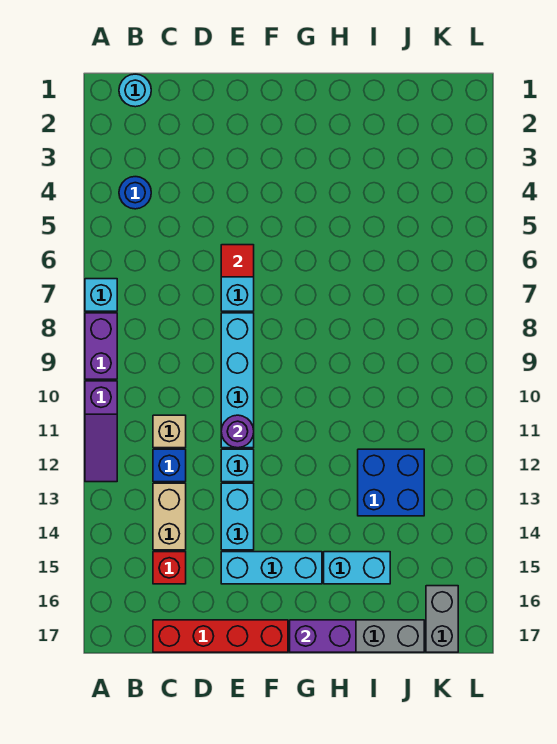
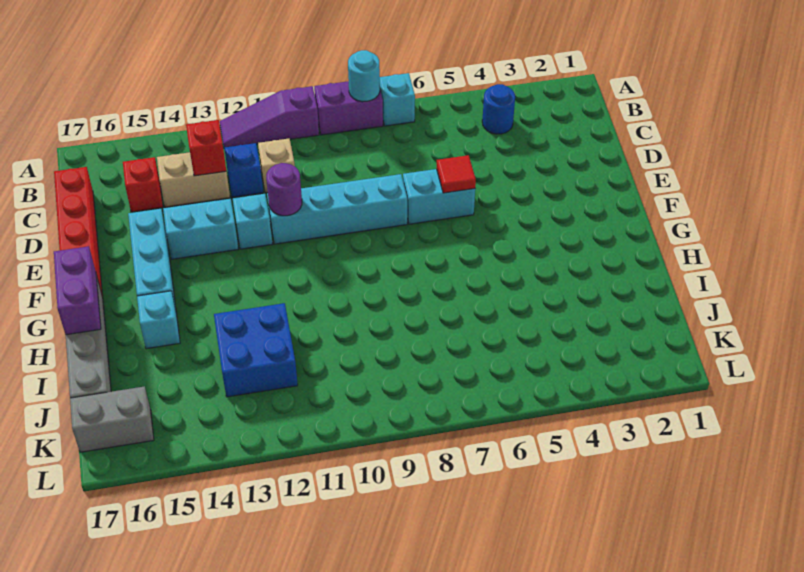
cyan 1x1 round brick [119,74,151,107] -> cyan 1x1 round brick moved to [348,50,380,102]
none -> red 1x1 brick [186,120,226,176]
cyan 1x2 brick [324,552,390,584] -> cyan 1x1 brick [137,291,180,349]

